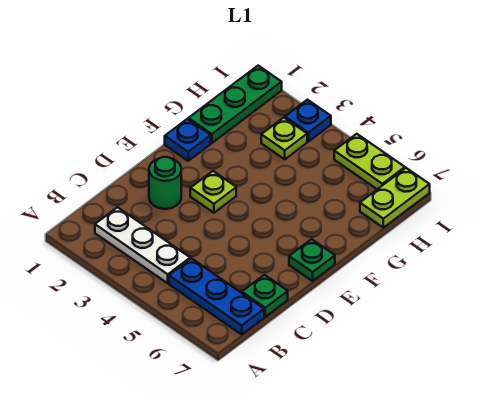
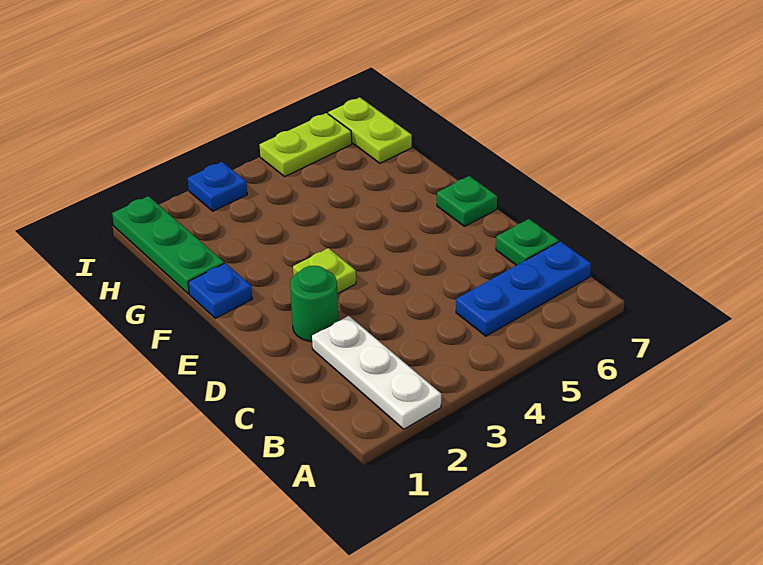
white 1x3 plate [95,207,190,283] -> white 1x3 plate turned to [312,316,441,429]
lime 1x1 plate [261,118,307,159] -> none

